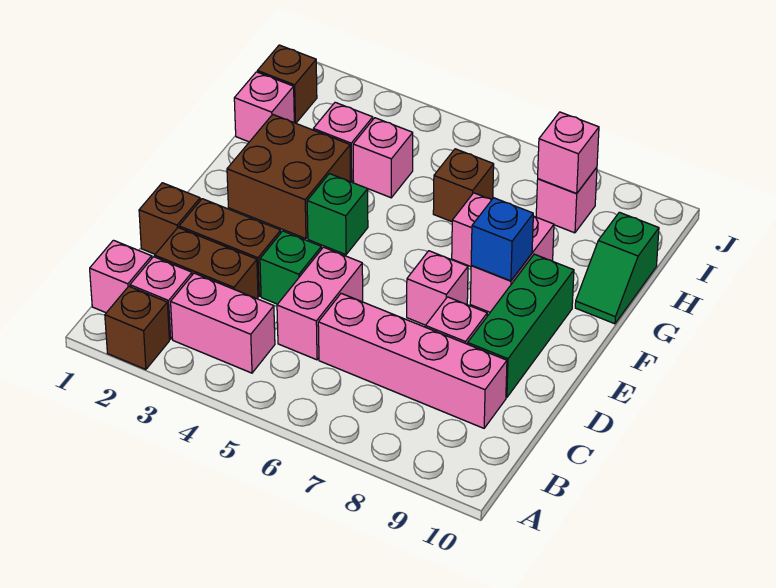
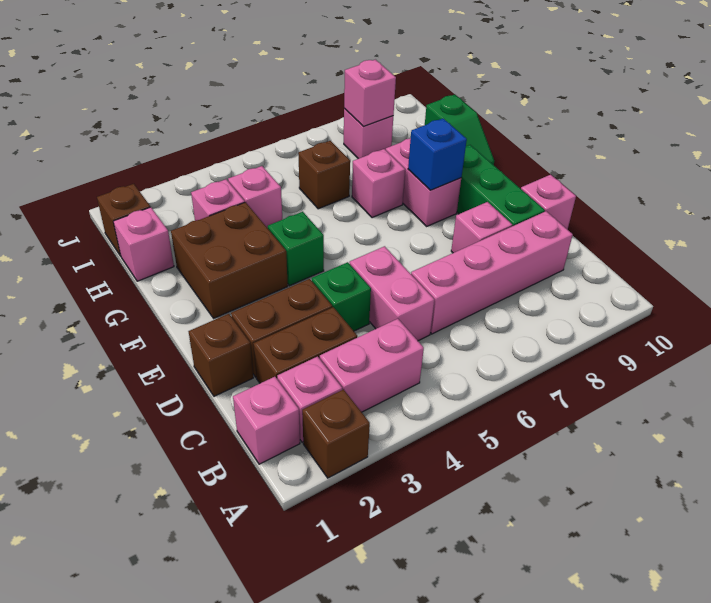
pink 1x1 brick [407,251,468,325] -> pink 1x1 brick moved to [521,175,576,230]

